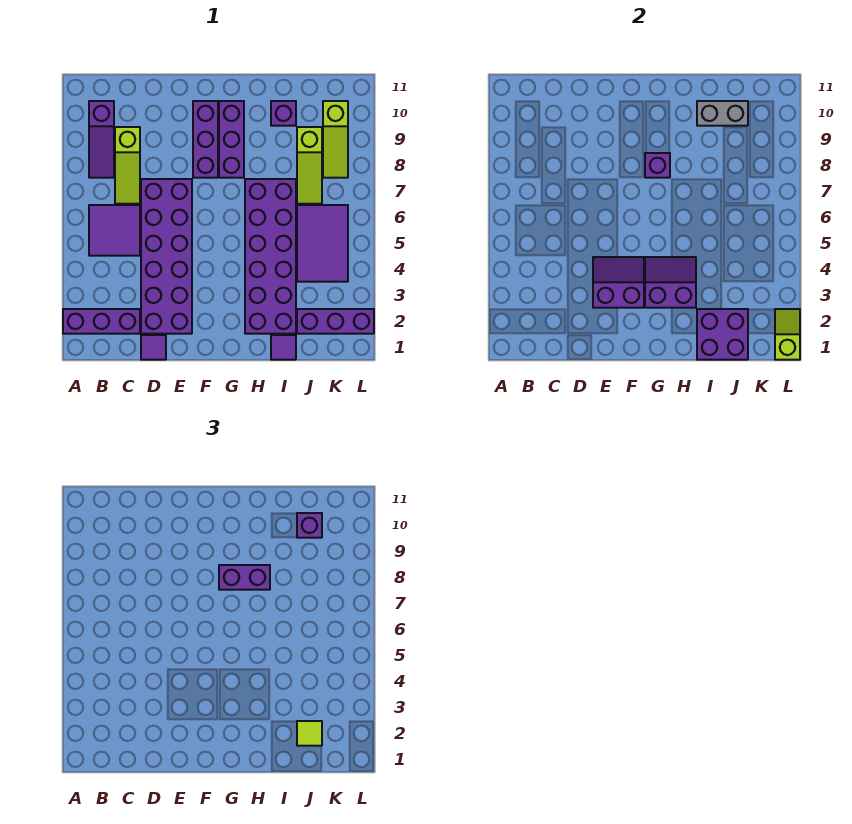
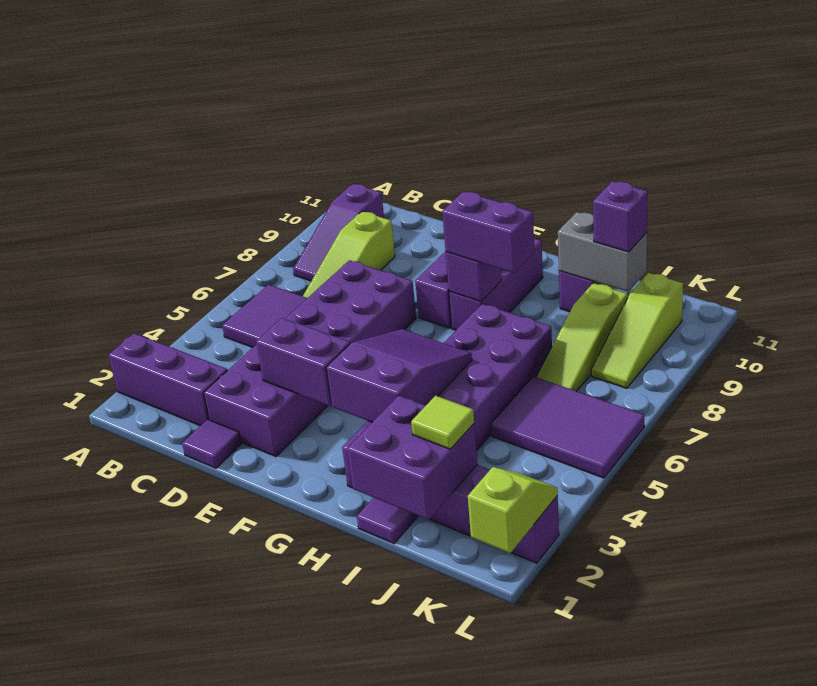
purple 2x2 slope [645,257,696,308] -> purple 2x3 slope [326,329,472,422]
purple 2x3 tile [297,205,348,282] -> purple 2x3 tile turned to [491,376,644,478]

